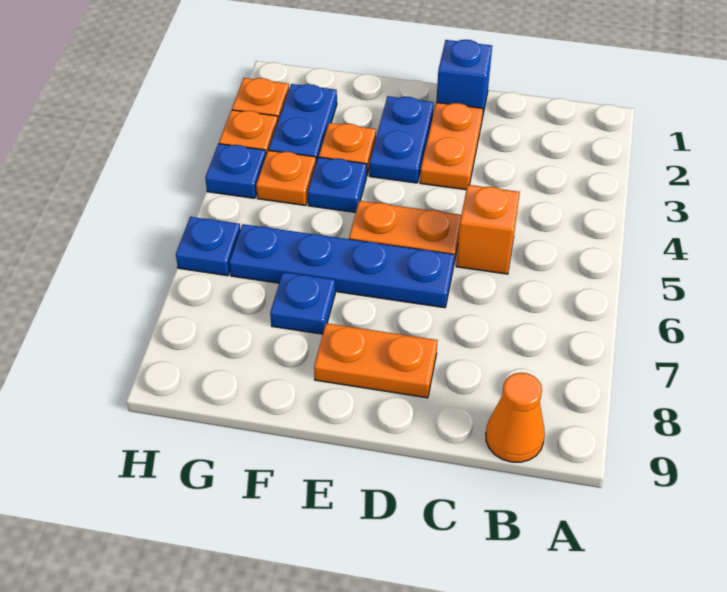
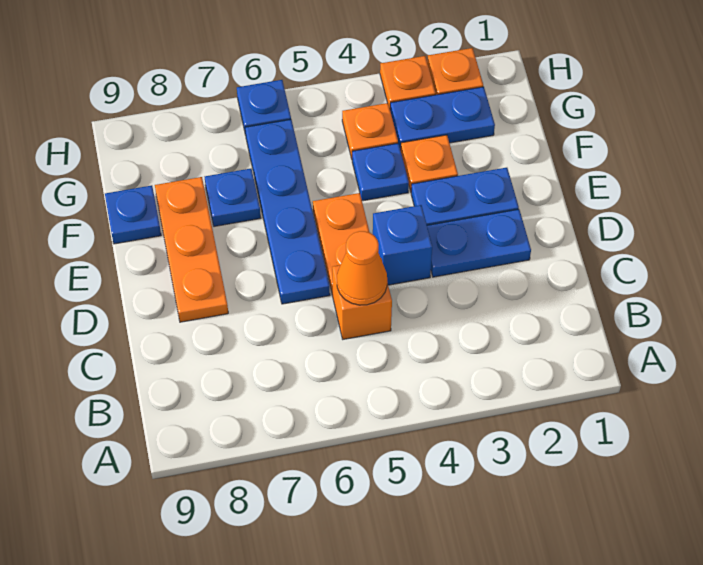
orange 1x1 cone [486,373,545,462] -> orange 1x1 cone moved to [337,231,387,305]
blue 1x1 brick [436,40,492,118] -> blue 1x1 brick moved to [373,205,432,285]
orange 1x2 plate [420,102,483,190] -> blue 1x2 plate [427,209,531,277]
orange 1x2 plate [314,323,438,398] -> orange 1x3 plate [155,177,228,322]
blue 1x1 plate [205,144,266,198] -> blue 1x1 plate moved to [105,185,161,244]

